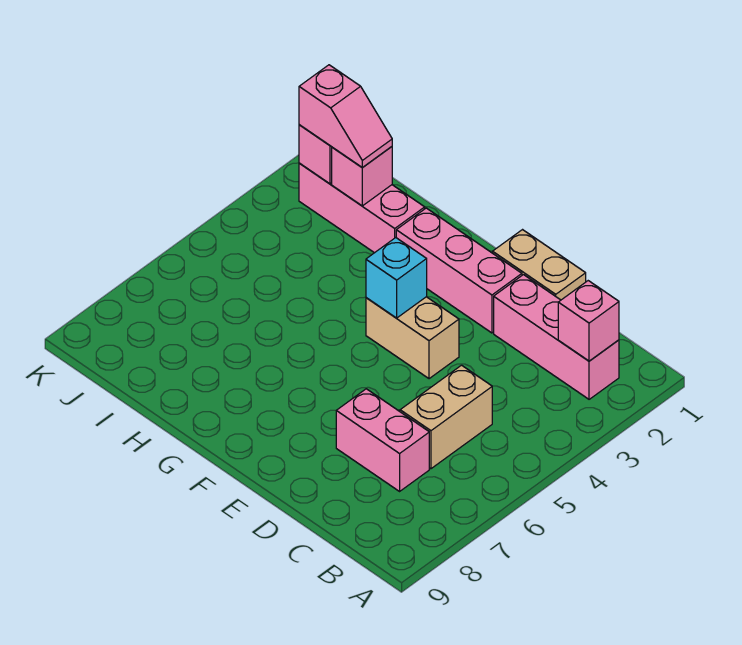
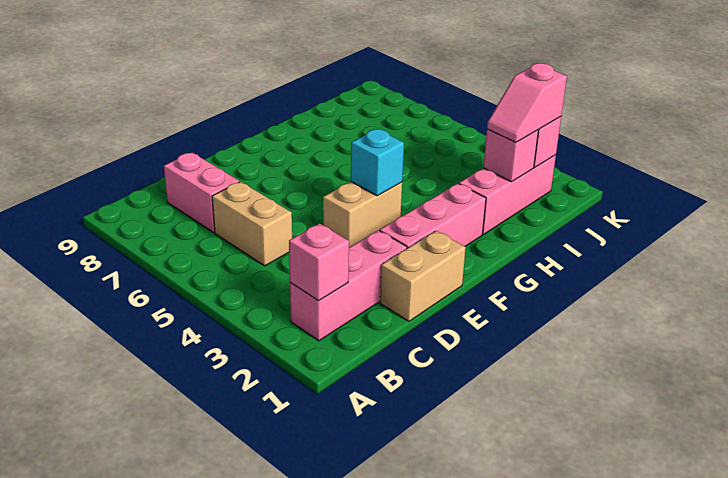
pink 1x2 brick [336,389,429,491] -> pink 1x2 brick turned to [164,153,239,232]

